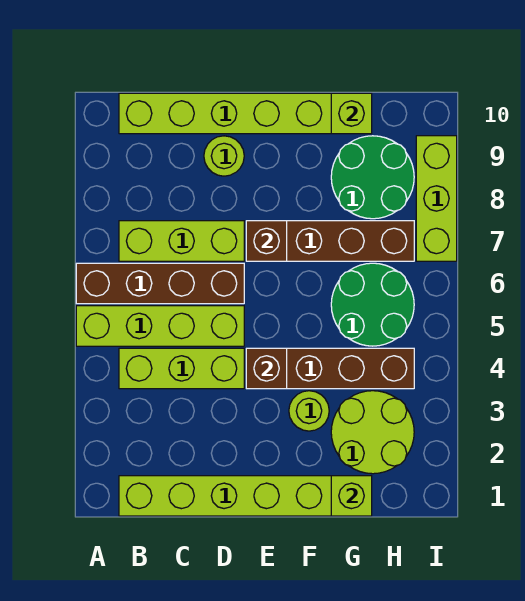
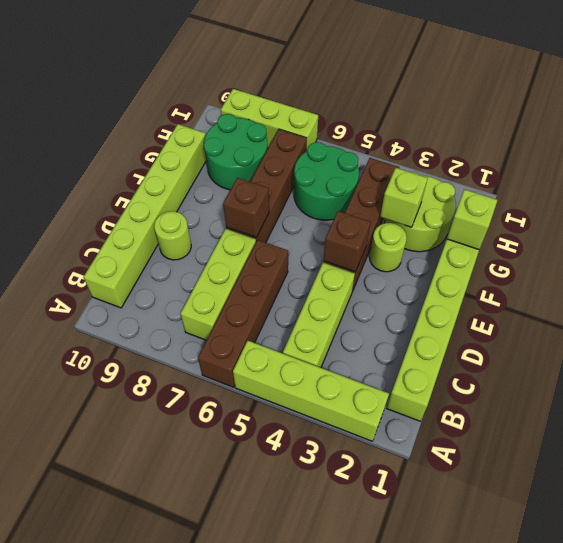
lime 1x4 brick [76,306,244,346] -> lime 1x4 brick turned to [233,341,389,441]
lime 1x1 brick [331,93,372,134] -> lime 1x1 brick moved to [380,168,428,227]

